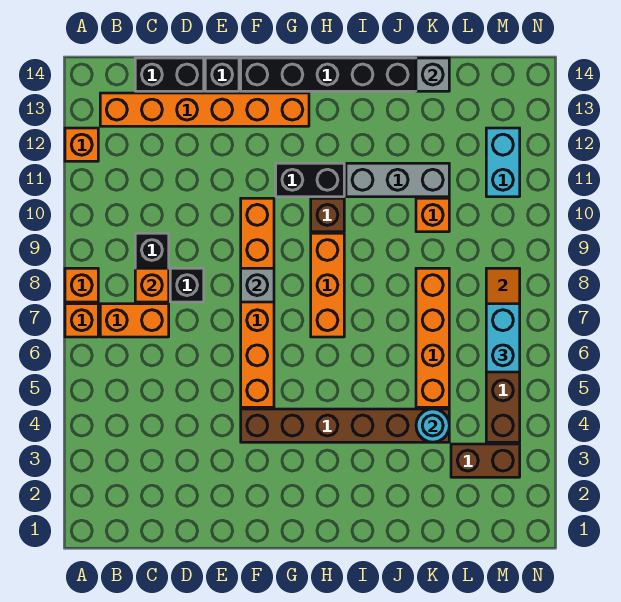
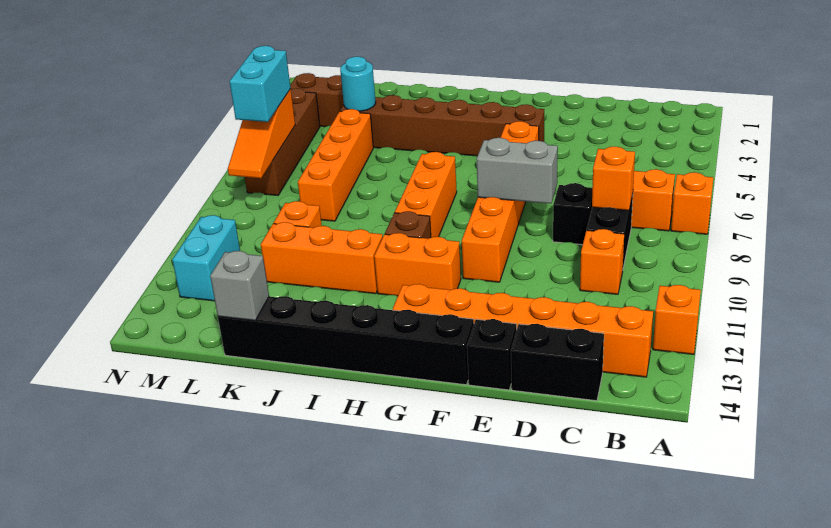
orange 1x1 brick [65,268,98,302] -> orange 1x1 brick moved to [580,229,624,294]
grey 1x1 brick [241,268,274,302] -> grey 1x2 brick [477,138,558,204]
black 1x2 brick [276,163,344,197] -> orange 1x2 brick [374,233,461,296]
grey 1x3 brick [346,163,449,197] -> orange 1x3 brick [261,222,383,294]

